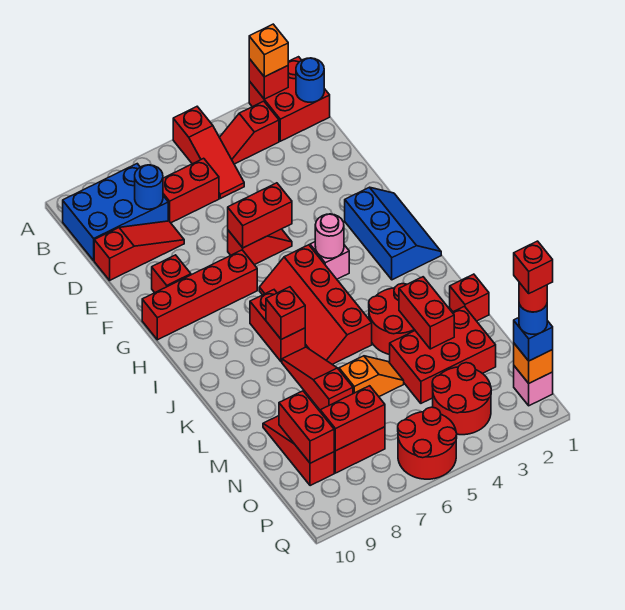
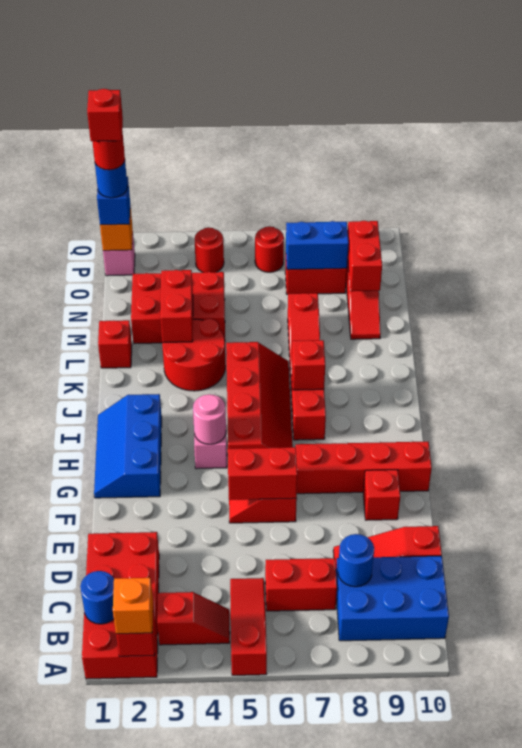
red 2x2 brick [249,57,330,141] -> red 2x4 brick [82,532,159,679]
orange 1x2 slope [339,356,404,396] -> none
red 2x2 round brick [432,363,491,435] -> red 1x1 round brick [195,227,224,272]
red 1x2 brick [320,386,385,451] -> blue 1x2 brick [286,221,349,270]
red 2x2 round brick [398,407,457,479] -> red 1x1 round brick [255,226,284,272]

